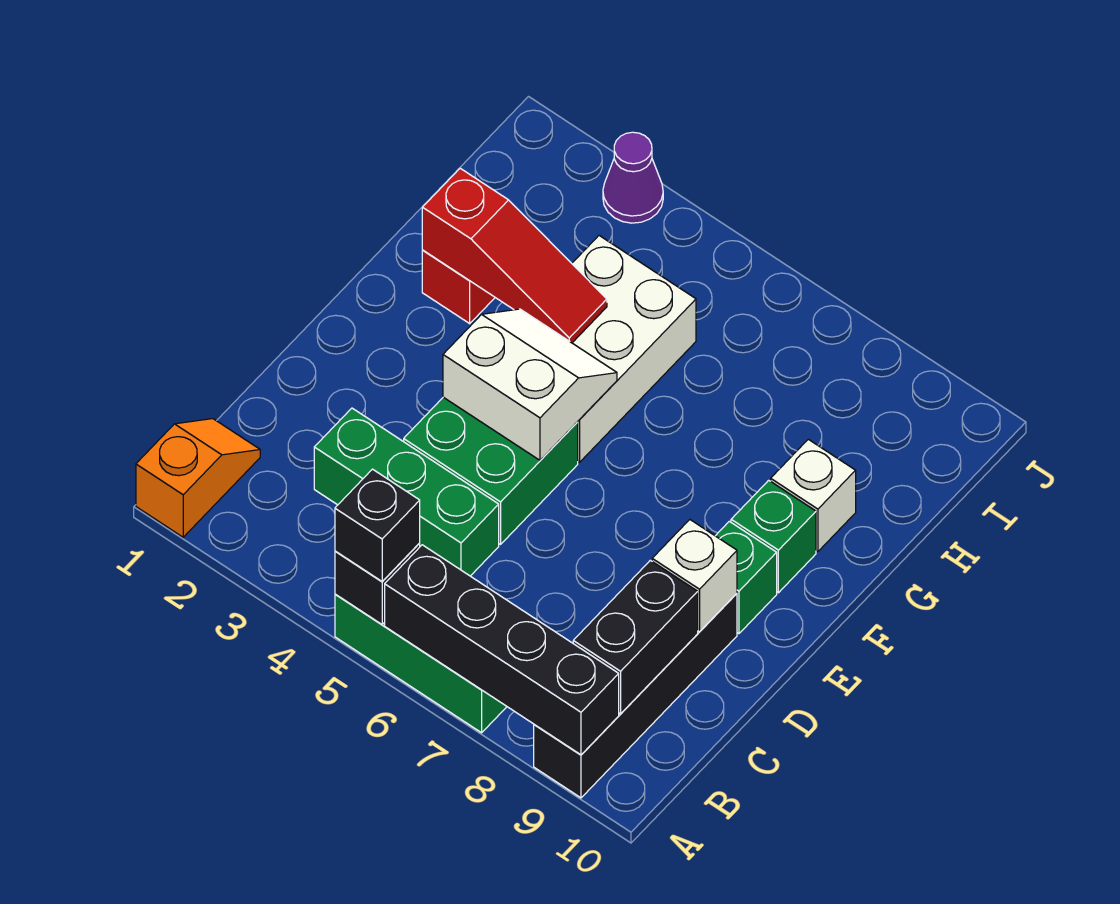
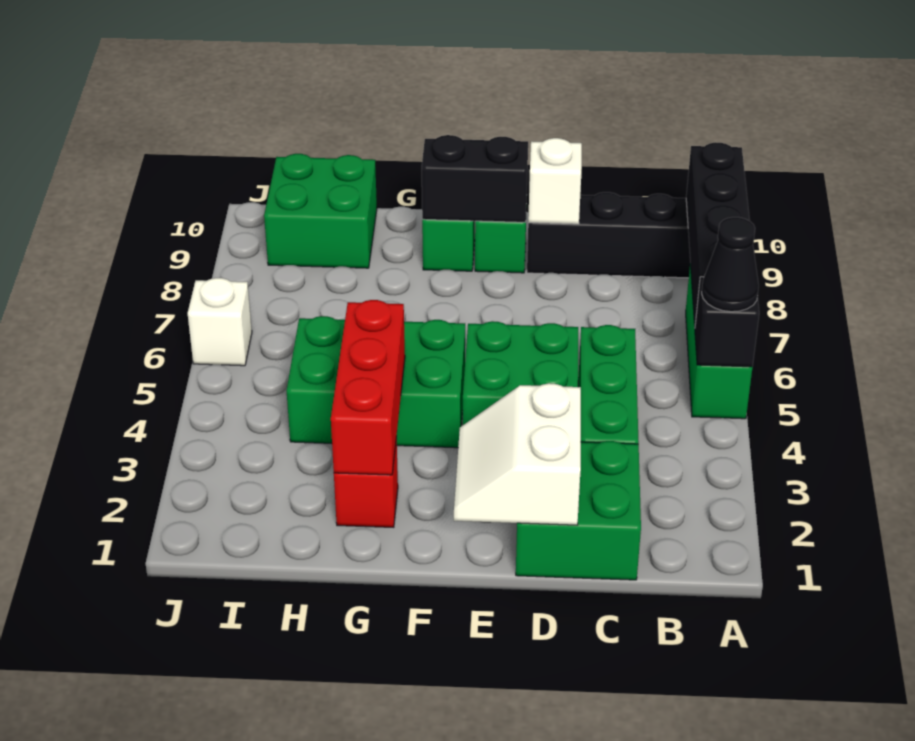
orange 1x2 slope [136,419,260,537] -> none
black 1x1 brick [335,469,420,581] -> black 1x1 cone [702,217,759,312]
black 1x2 brick [573,560,698,714] -> black 1x2 brick moved to [422,135,528,222]
none -> green 2x2 brick [516,441,641,580]
white 2x2 slope [443,309,617,460] -> white 2x2 slope moved to [454,383,581,525]
white 2x3 brick [572,236,696,462] -> green 2x3 brick [287,316,465,448]
red 1x3 slope [422,168,607,343] -> red 1x3 brick [331,300,405,475]
white 1x1 brick [771,439,856,552] -> white 1x1 brick moved to [188,278,252,366]
none -> green 2x2 brick [264,154,377,268]
purple 1x1 cone [603,132,663,223] -> none

